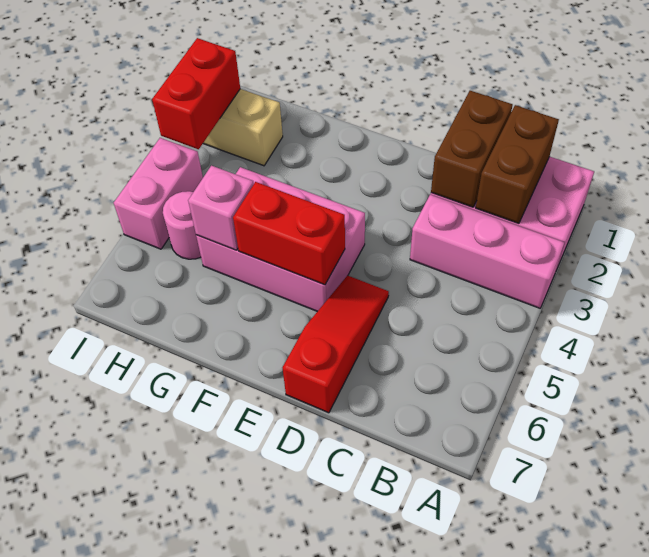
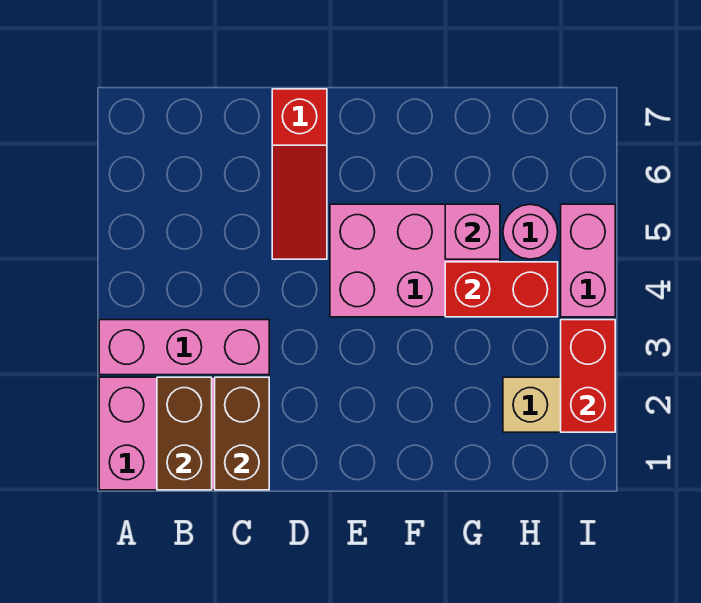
red 1x2 brick [233,182,345,285] -> red 1x2 brick moved to [445,262,558,317]

